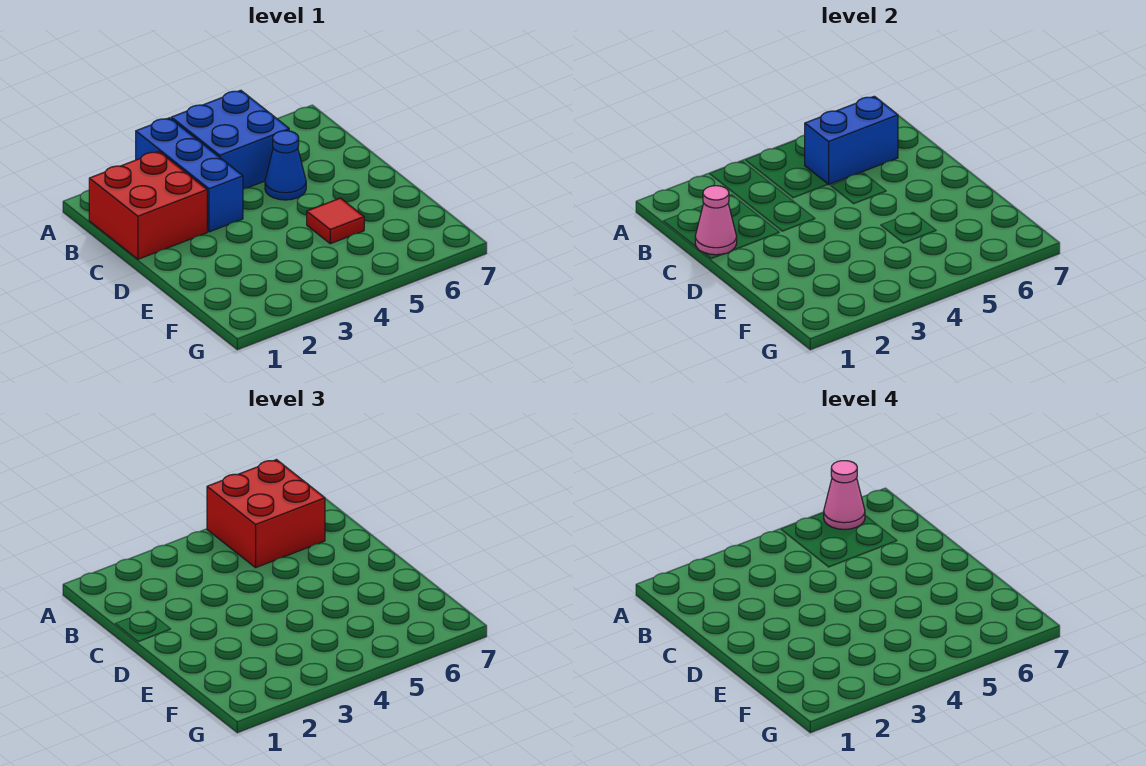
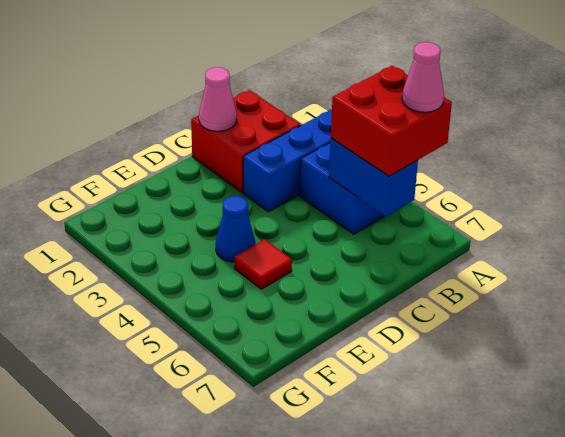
blue 1x1 cone [265,131,306,200] -> blue 1x1 cone moved to [216,196,255,262]

